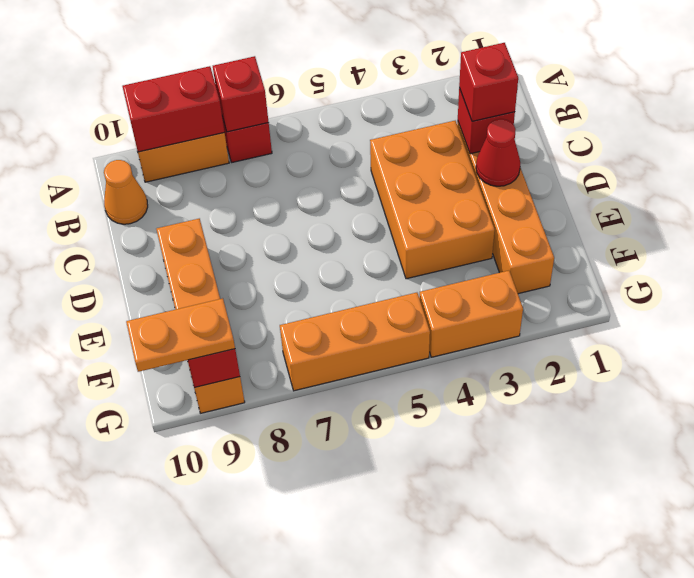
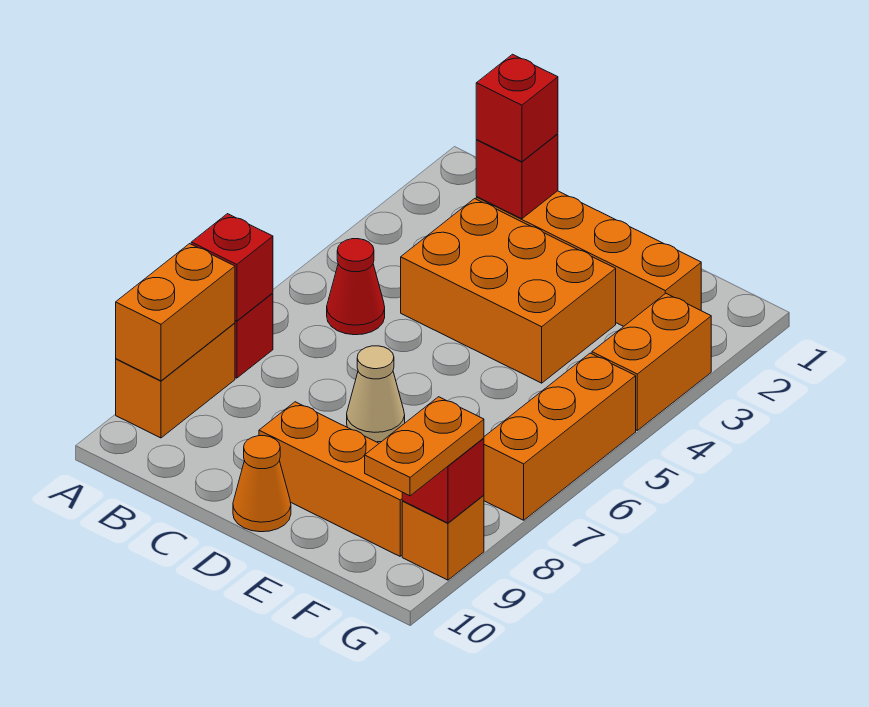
red 1x2 brick [122,66,224,152] -> orange 1x2 brick [116,244,235,381]
orange 1x1 cone [104,160,148,224] -> orange 1x1 cone moved to [233,436,291,532]
red 1x1 cone [476,119,520,186] -> red 1x1 cone moved to [327,239,385,335]
none -> tan 1x1 cone [347,346,405,442]

